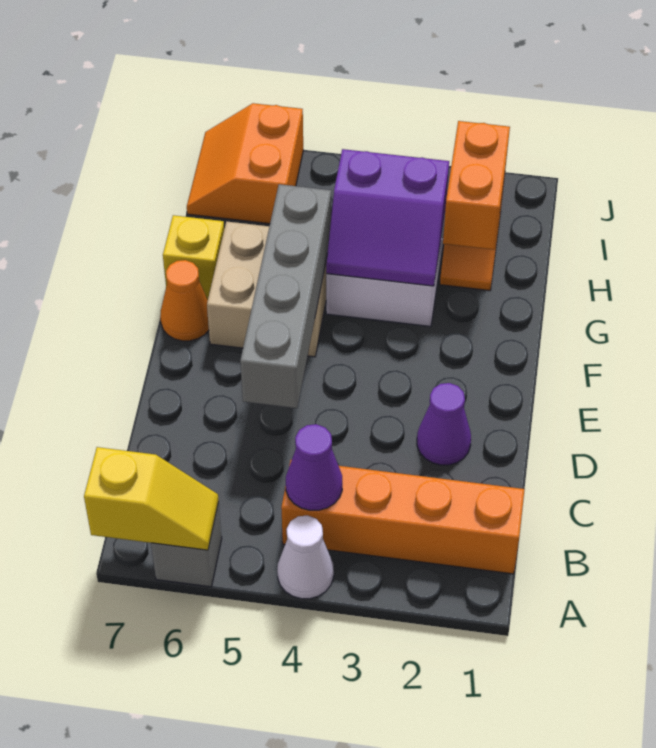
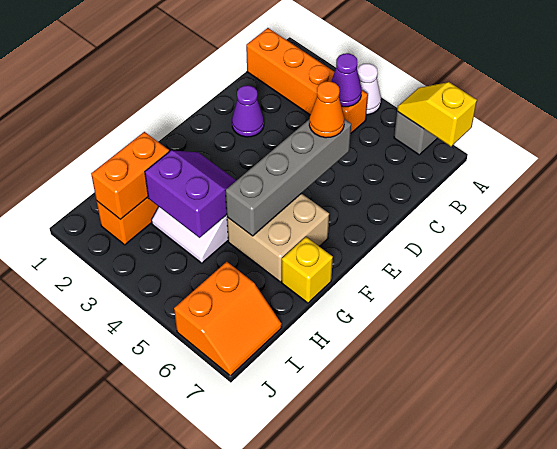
orange 1x1 cone [160,260,209,341] -> orange 1x1 cone moved to [309,81,344,138]

